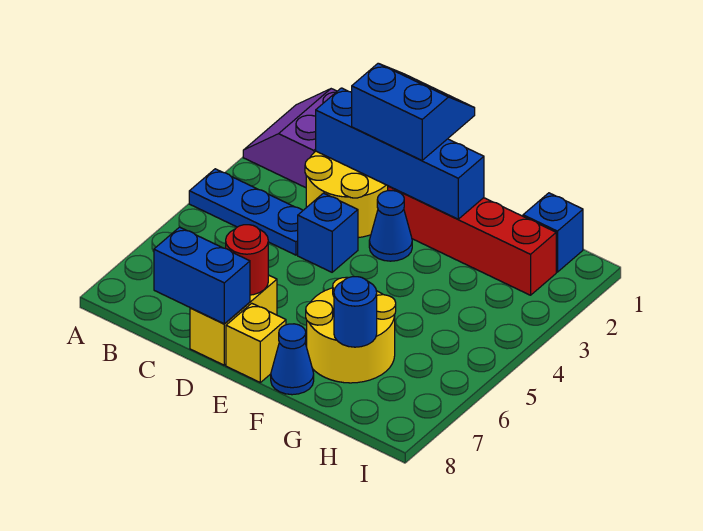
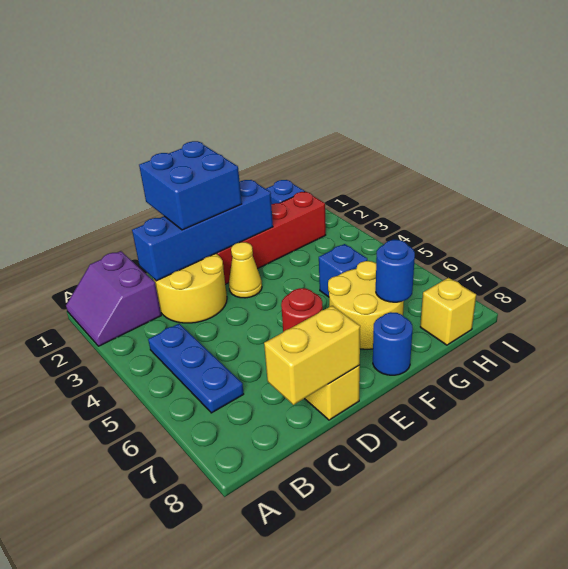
blue 1x3 plate [189,169,303,255] -> blue 1x3 plate turned to [148,324,244,413]
blue 1x2 brick [154,227,250,324] -> yellow 1x2 brick [264,306,360,405]
blue 2x2 slope [352,63,475,160] -> blue 2x2 brick [139,141,242,230]
blue 1x1 brick [298,193,358,272] -> blue 1x1 brick moved to [319,244,367,297]
blue 1x1 cone [369,191,412,261] -> yellow 1x1 cone [229,242,262,298]
yellow 1x1 brick [226,303,286,382] -> yellow 1x1 brick moved to [420,278,476,345]
blue 1x1 cone [271,324,314,395] -> blue 1x1 round brick [373,312,413,375]

